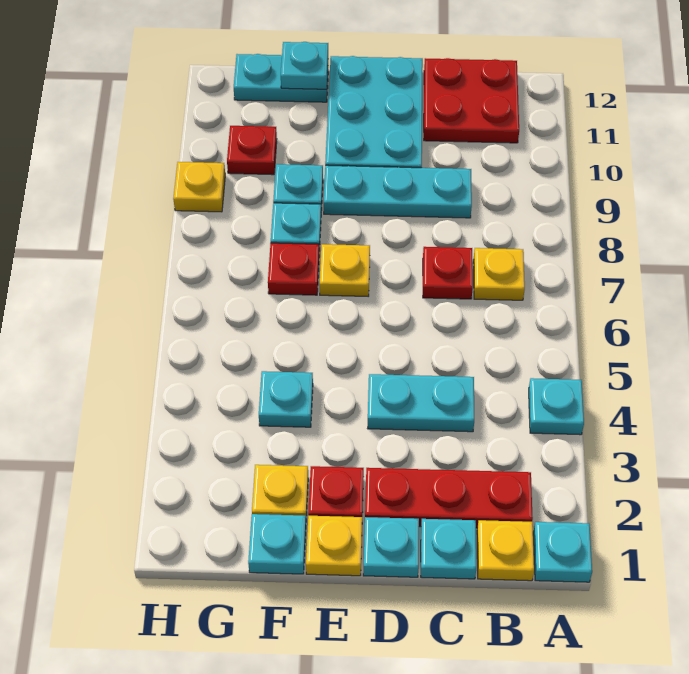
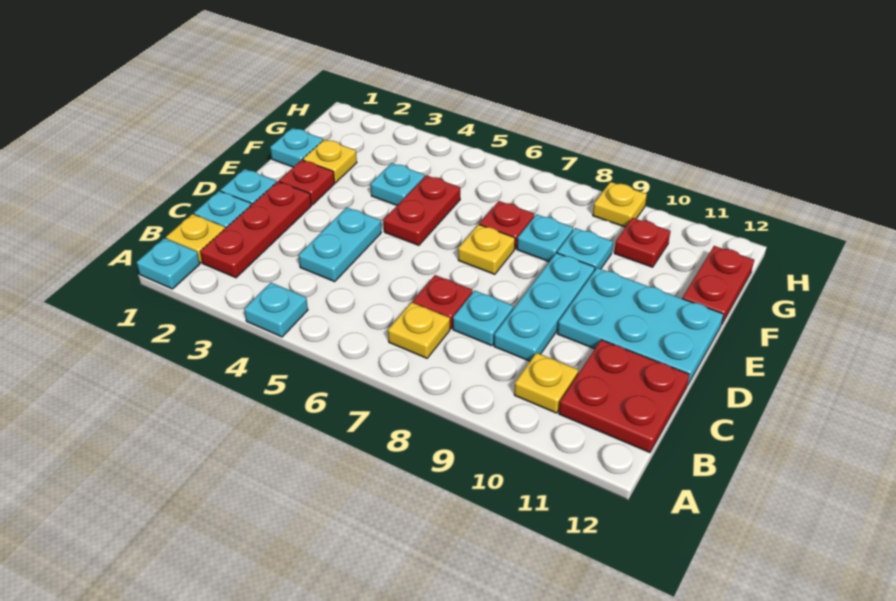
yellow 1x1 plate [306,516,362,576] -> yellow 1x1 plate moved to [514,353,578,413]
none -> red 1x2 plate [384,175,460,245]
cyan 1x2 plate [234,54,328,102] -> red 1x2 plate [682,246,754,325]
cyan 1x1 plate [281,42,328,89] -> cyan 1x1 plate moved to [453,291,513,346]

